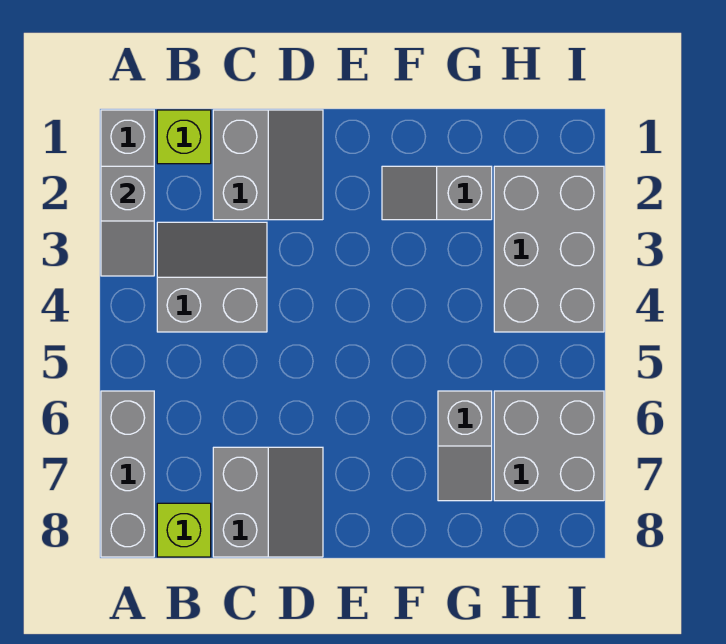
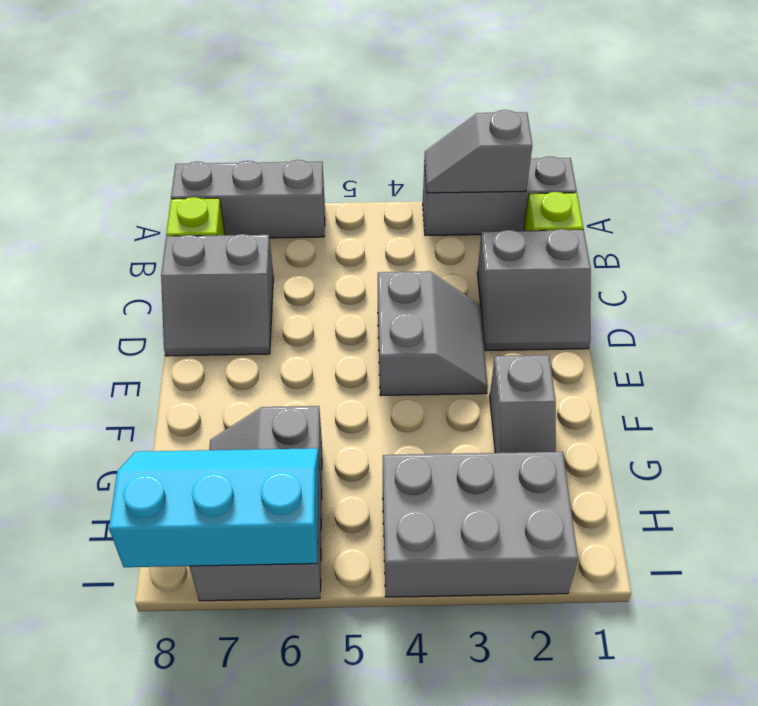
grey 2x2 slope [157,222,267,332] -> grey 2x2 slope moved to [378,271,488,396]
grey 1x2 slope [382,166,492,220] -> grey 1x2 slope turned to [490,355,556,453]
none -> cyan 2x3 slope [109,448,319,567]

